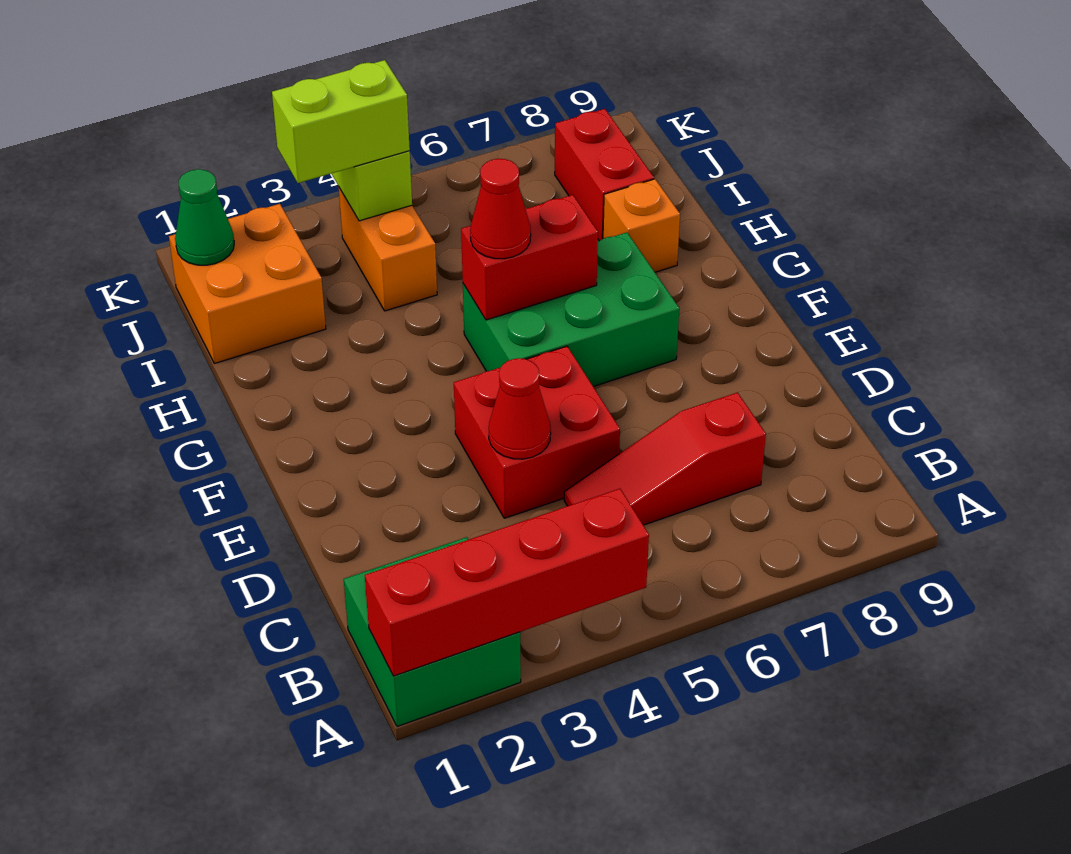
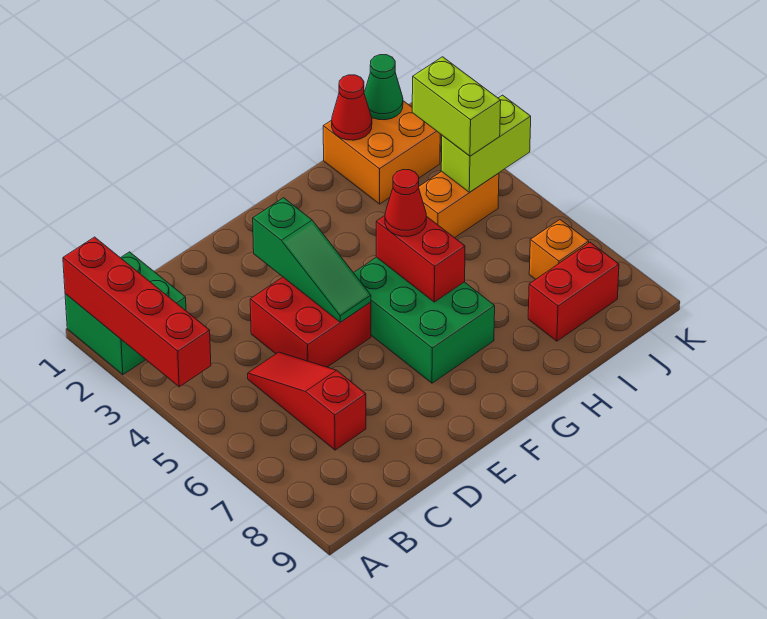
red 1x1 cone [489,358,551,459] -> red 1x1 cone moved to [332,75,372,140]
none -> green 1x3 slope [253,198,371,322]
orange 1x1 brick [603,179,680,272] -> orange 1x1 brick moved to [529,220,589,280]

